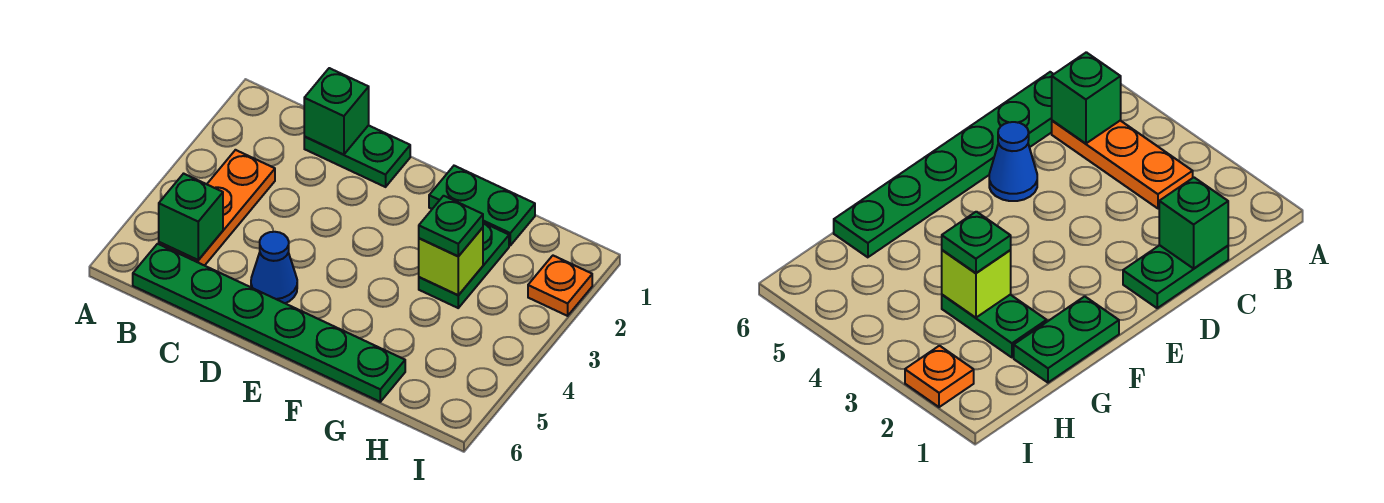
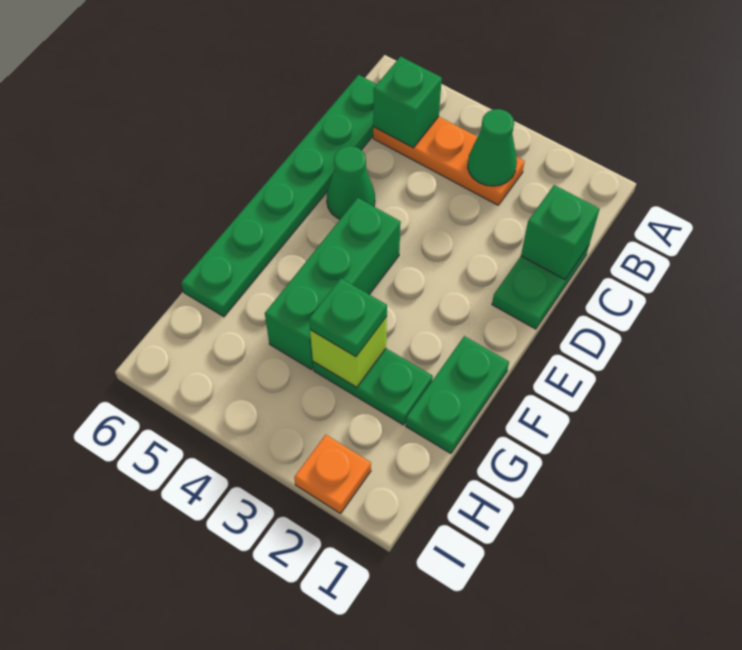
none -> green 1x1 cone [468,109,517,186]
blue 1x1 cone [251,232,297,303] -> green 1x1 cone [327,146,375,219]
none -> green 1x3 brick [265,198,401,369]

